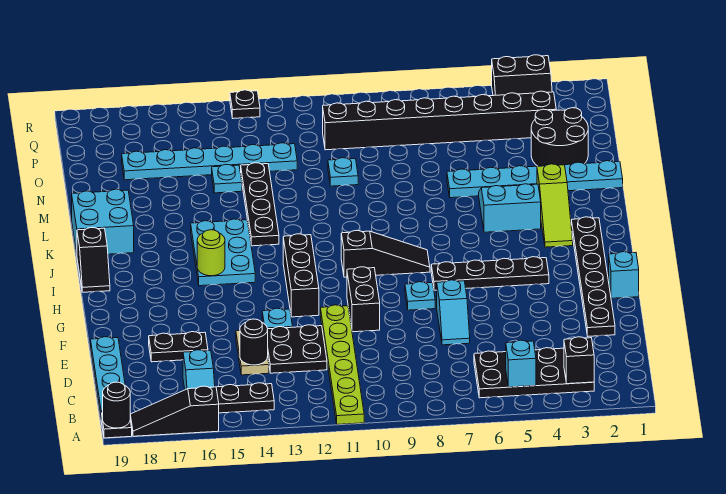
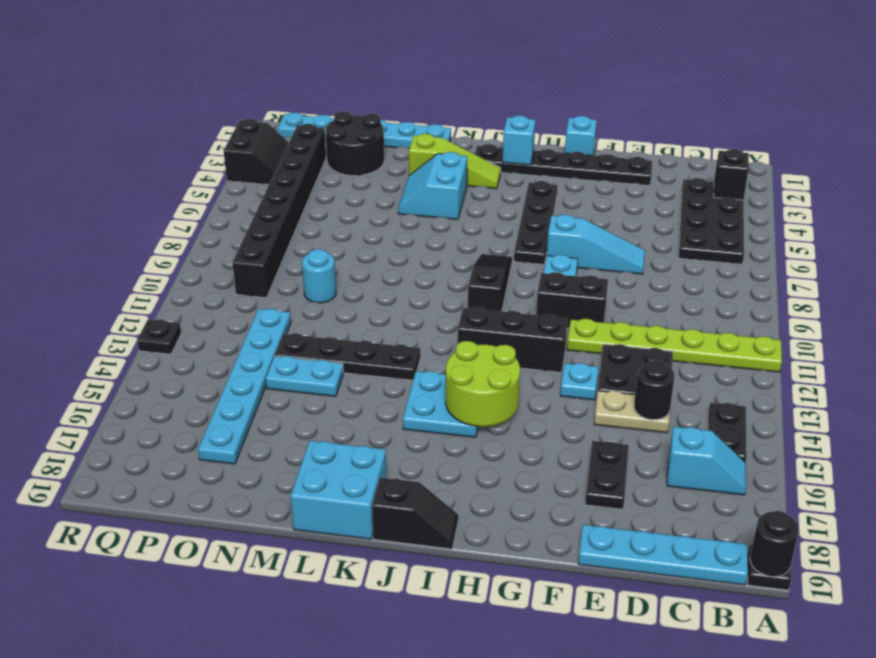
black 1x3 slope [130,386,219,436] -> none
cyan 1x1 brick [506,340,536,387] -> cyan 1x1 brick moved to [503,116,535,165]
cyan 1x2 slope [437,280,470,345] -> cyan 1x3 slope [547,214,645,274]
cyan 2x3 plate [191,219,255,286] -> cyan 2x2 plate [403,371,478,437]
lime 1x1 round brick [197,230,225,276] -> lime 2x2 round brick [446,341,520,427]
cyan 1x6 plate [447,161,623,198] -> cyan 1x6 plate turned to [278,112,451,149]
cyan 1x1 plate [328,158,358,186] -> cyan 1x1 round brick [302,249,336,303]
cyan 1x1 plate [212,165,242,193] -> cyan 1x2 plate [266,356,343,396]

